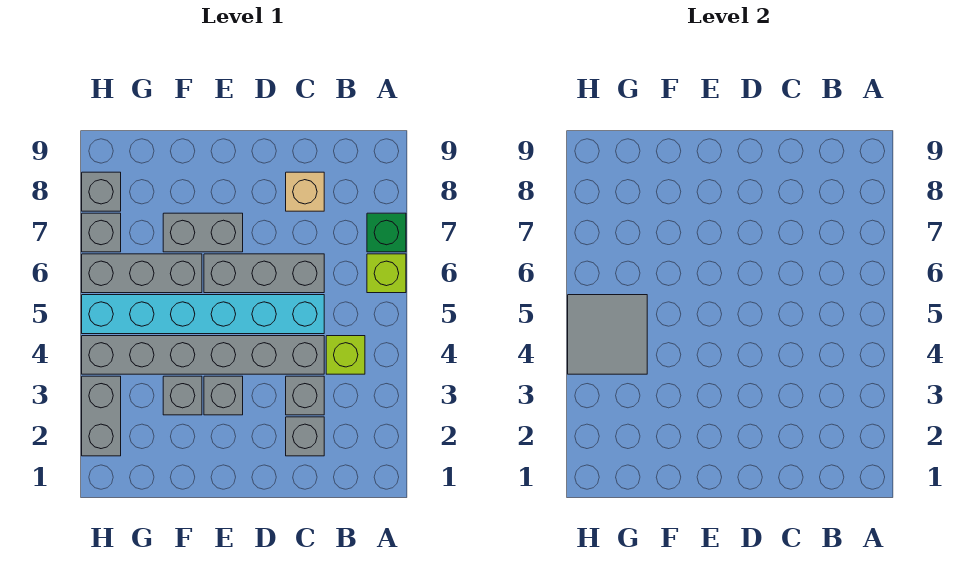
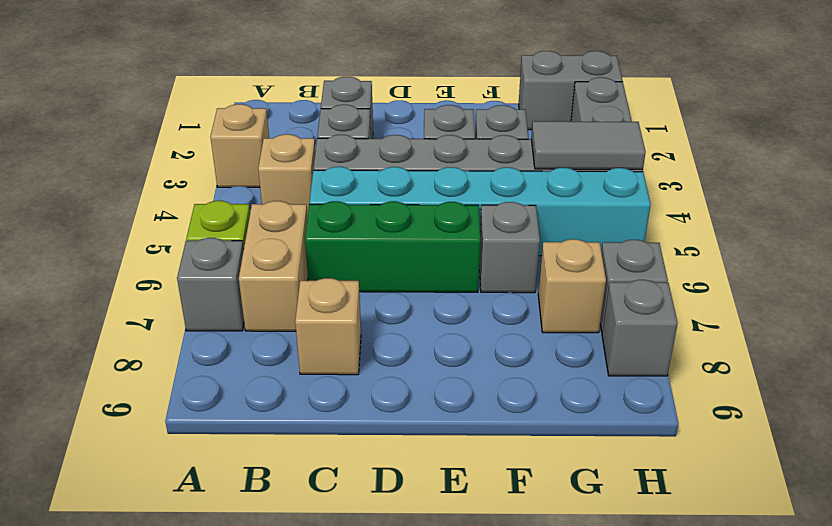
none -> tan 1x1 brick [211,104,269,187]
green 1x1 brick [367,213,406,252] -> grey 1x1 brick [177,238,244,331]
lime 1x1 brick [326,336,365,374] -> tan 1x1 brick [258,134,315,218]
none -> tan 1x2 brick [239,201,308,331]
grey 1x3 brick [204,254,324,293] -> green 1x3 brick [305,201,480,292]
grey 1x2 brick [163,213,243,252] -> grey 1x2 brick moved to [519,51,622,130]
grey 1x3 brick [82,254,202,293] -> grey 1x1 brick [479,202,540,293]
grey 2x2 tile [568,295,647,374] -> grey 1x2 tile [531,121,646,169]
none -> tan 1x1 brick [538,239,606,333]

